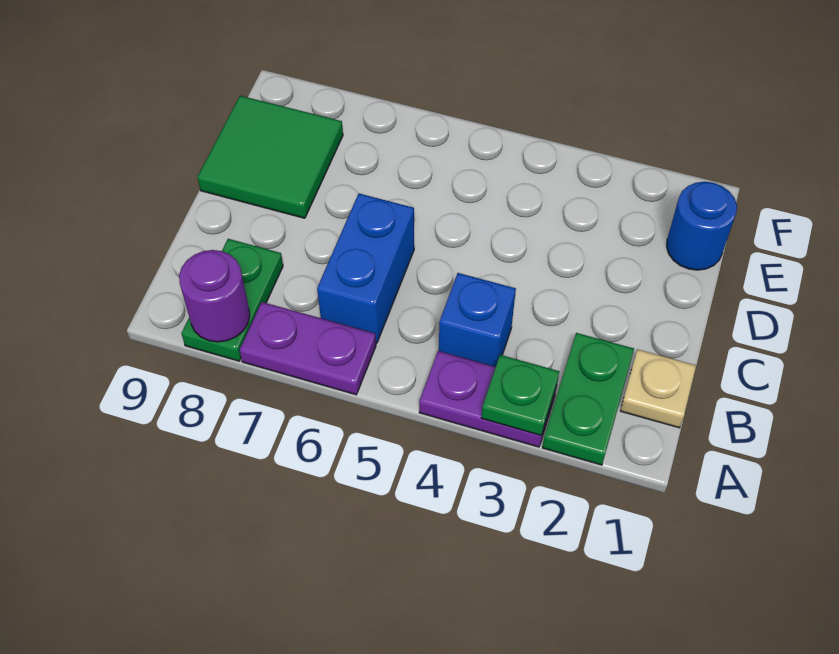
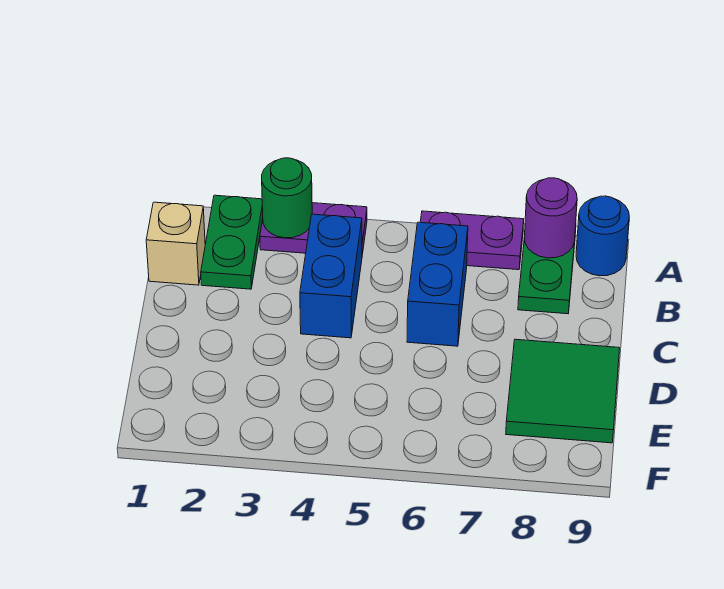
green 1x1 plate [481,355,559,435] -> green 1x1 round brick [262,158,312,238]
tan 1x1 plate [620,349,696,428] -> tan 1x1 brick [146,202,205,285]
blue 1x1 brick [439,273,516,367] -> blue 1x2 brick [300,214,362,338]
blue 1x1 round brick [667,182,737,270] -> blue 1x1 round brick moved to [576,196,629,276]

